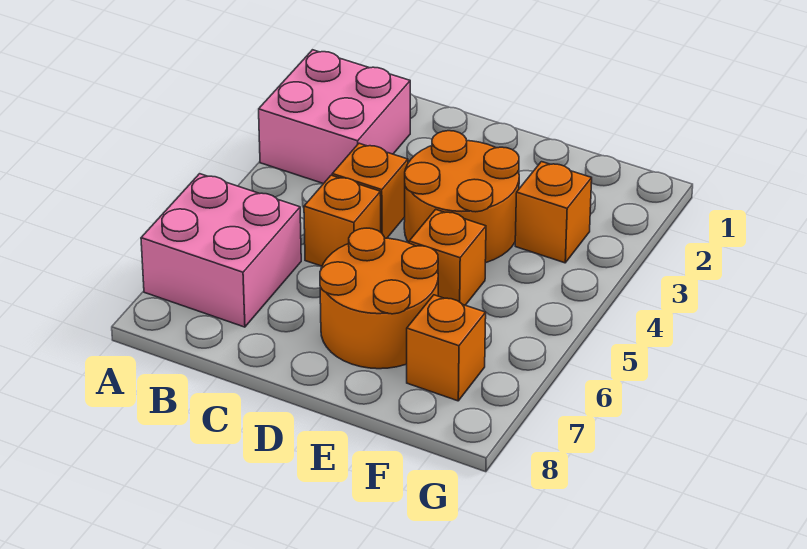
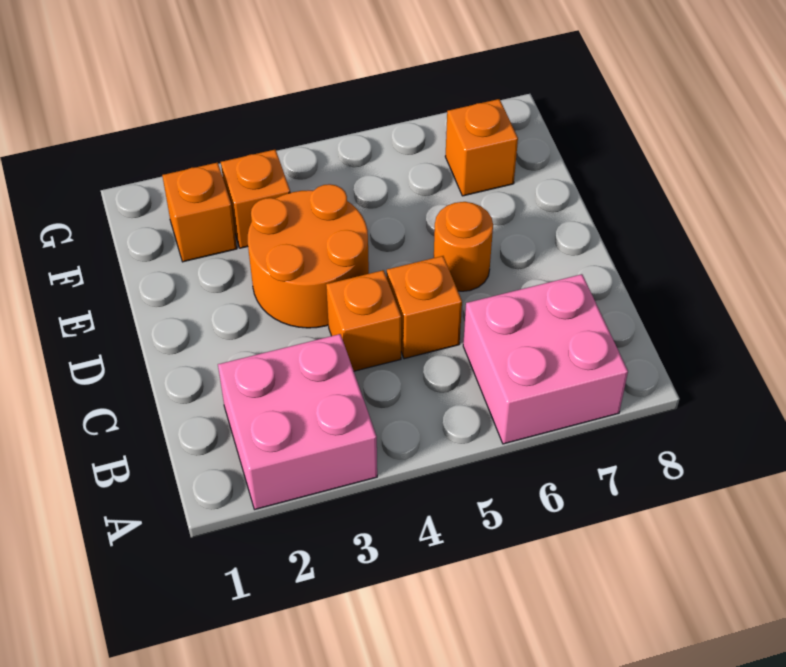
orange 2x2 round brick [320,228,438,369] -> orange 1x1 round brick [434,202,493,291]
orange 1x1 brick [409,209,486,305] -> orange 1x1 brick moved to [162,162,237,262]

